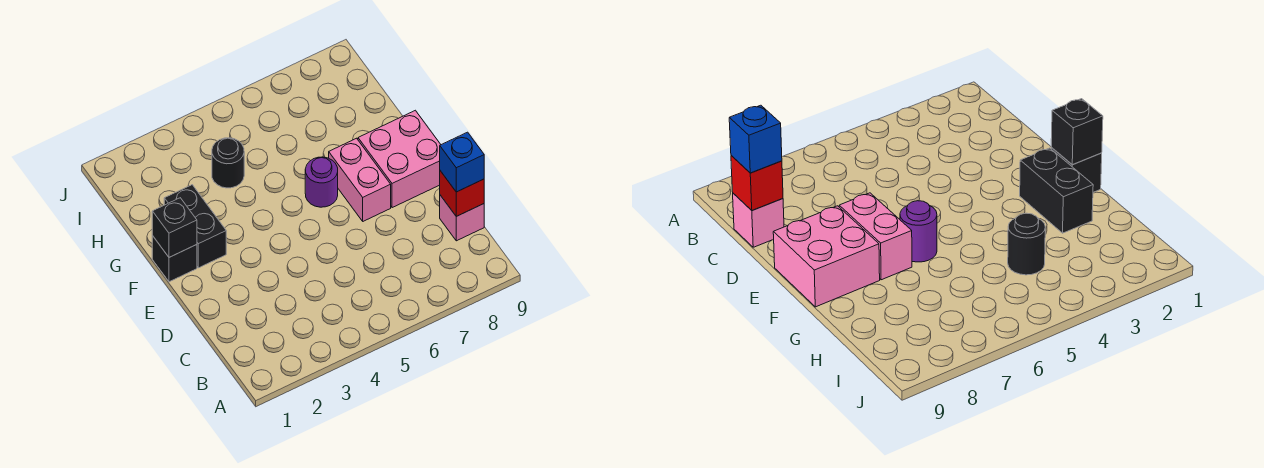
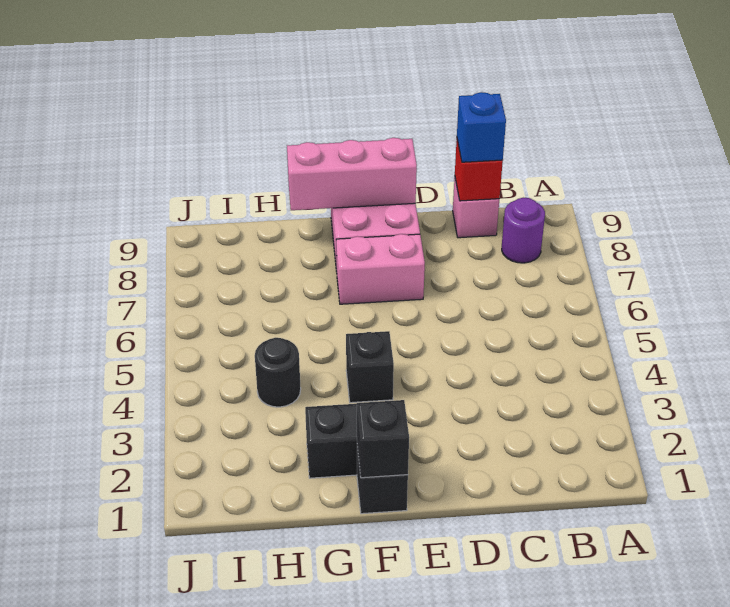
none -> pink 1x3 brick [287,138,417,210]
none -> black 1x1 brick [346,331,394,403]
purple 1x1 round brick [305,157,338,207] -> purple 1x1 round brick moved to [502,198,545,263]

